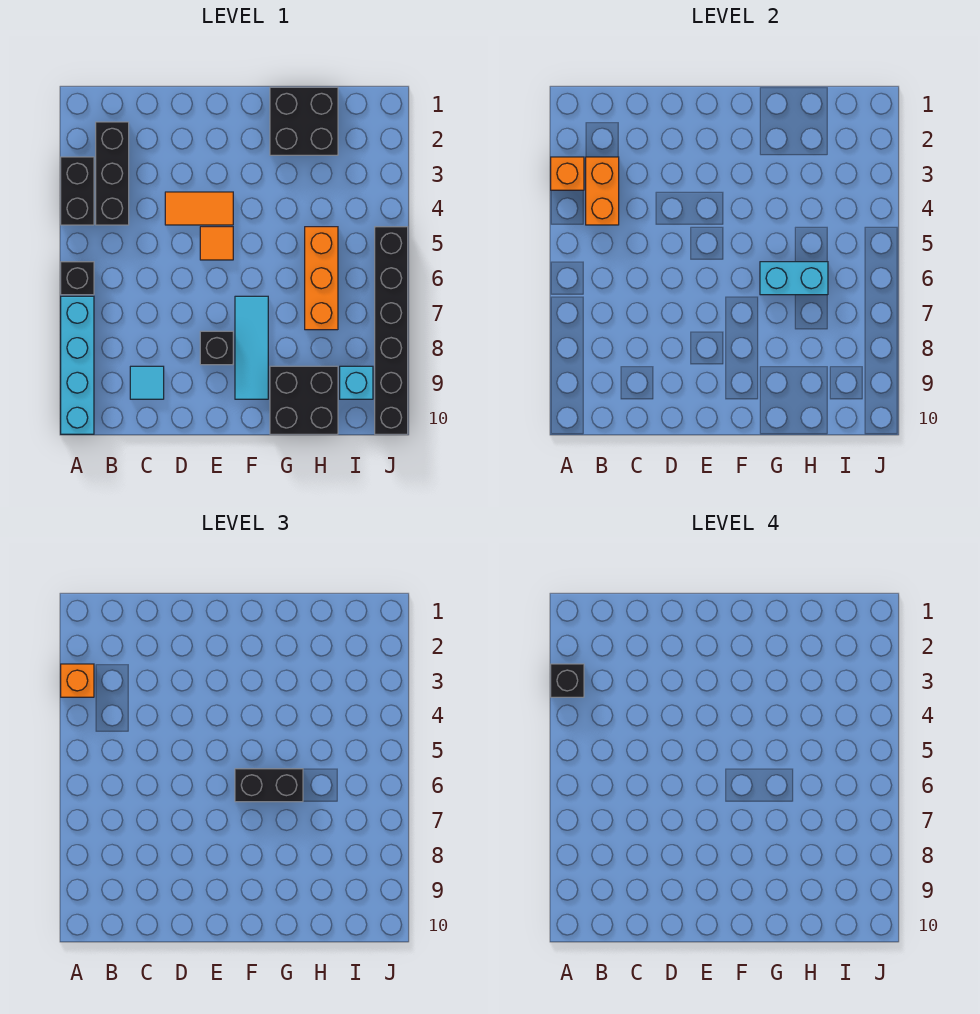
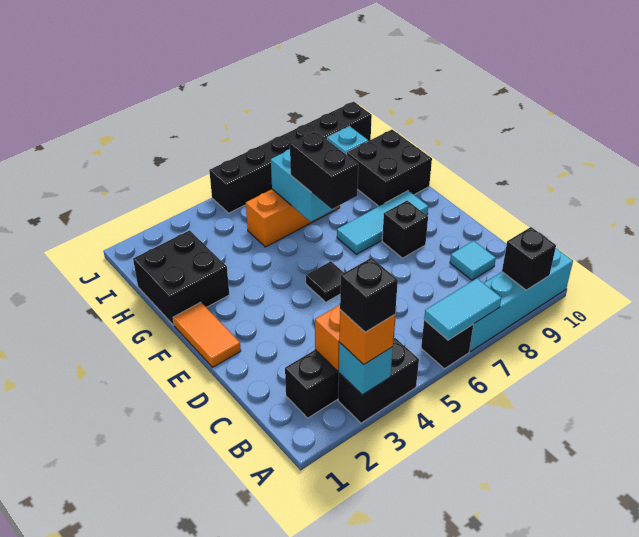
orange 1x1 brick [551,157,584,190] -> cyan 1x1 brick [339,342,393,395]
none -> cyan 1x2 tile [424,278,501,340]
none -> black 1x1 brick [502,227,556,290]
orange 1x2 tile [165,192,233,225] -> orange 1x2 tile moved to [173,302,241,367]
orange 1x1 tile [200,227,233,260] -> black 1x1 tile [306,261,344,302]

